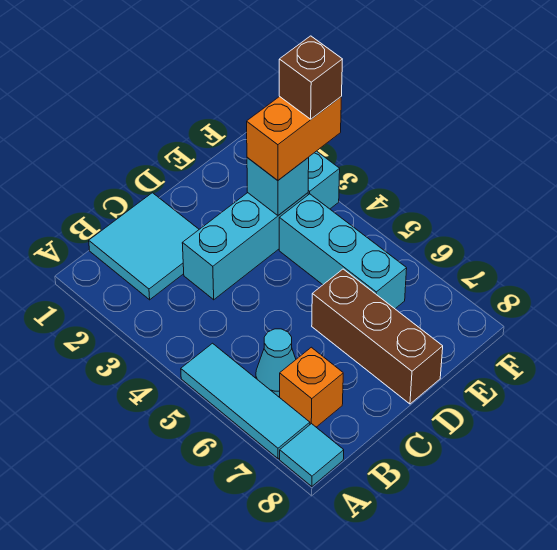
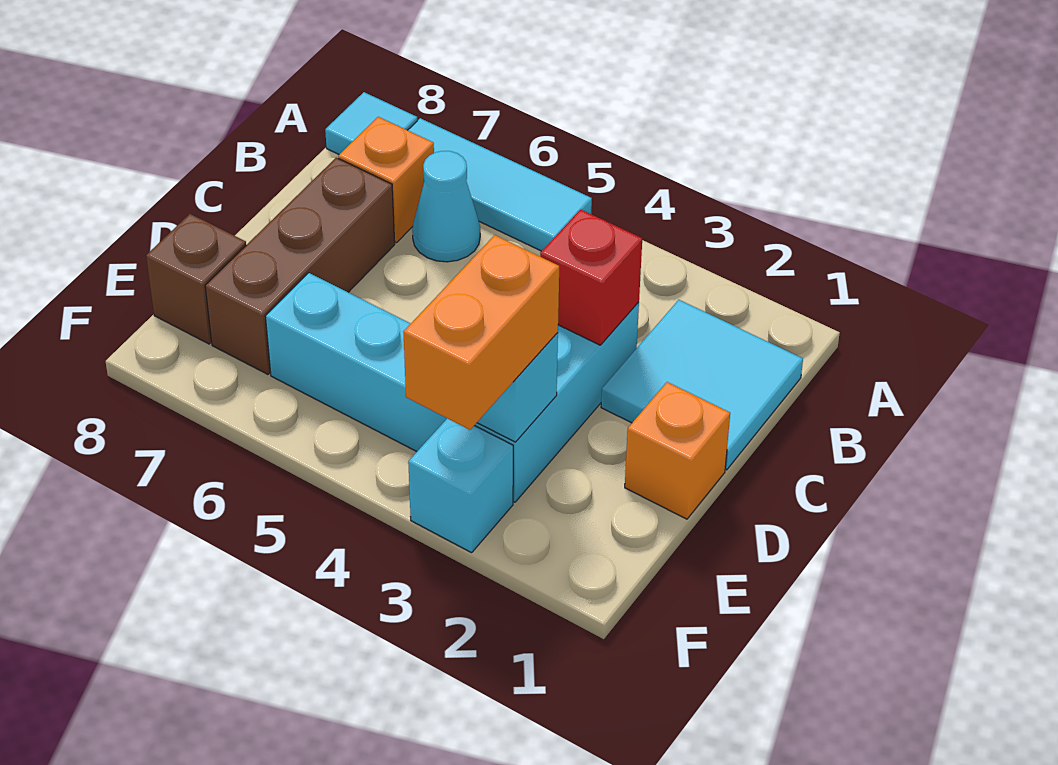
none -> red 1x1 brick [540,209,642,345]
none -> orange 1x1 brick [625,382,730,519]
brown 1x3 brick [312,269,443,404] -> brown 1x3 brick turned to [205,158,395,374]
brown 1x1 brick [279,36,342,119] -> brown 1x1 brick moved to [146,214,246,344]

